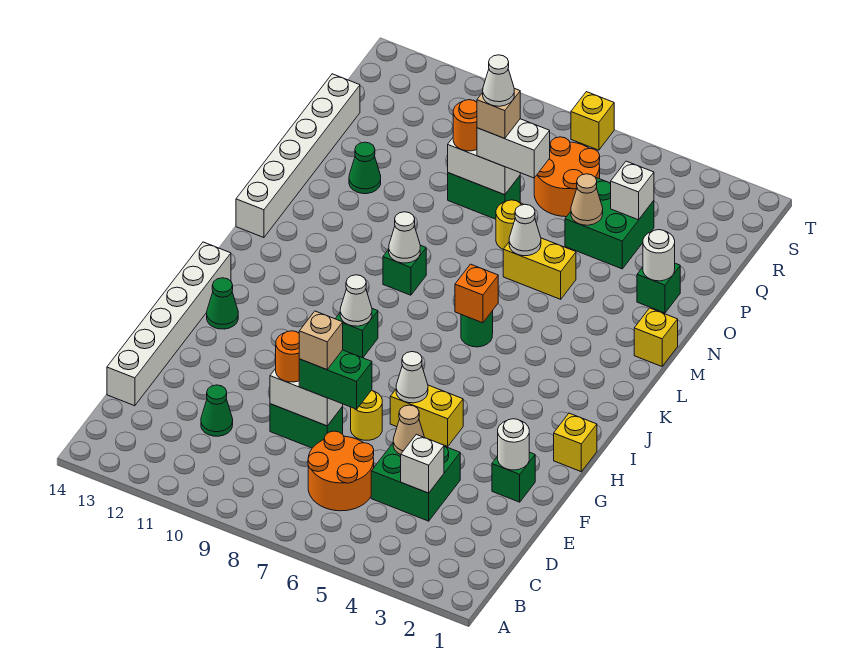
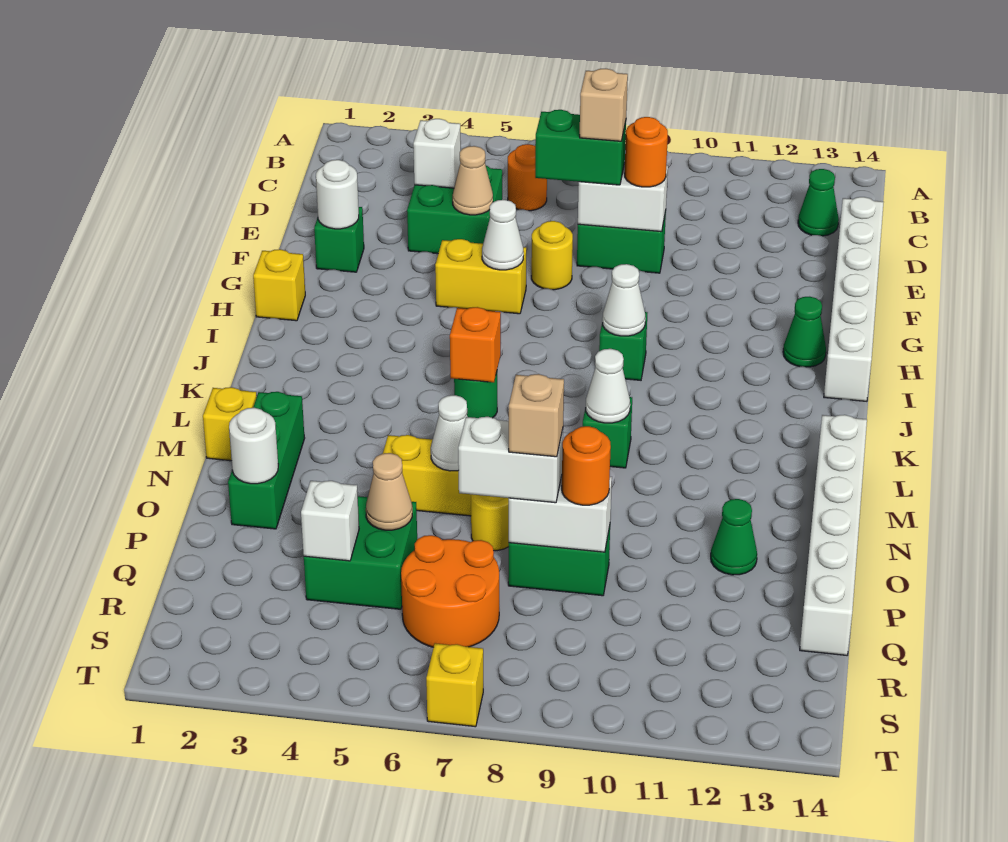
orange 2x2 round brick [308,431,374,511] -> orange 1x1 round brick [508,144,547,211]
green 1x1 cone [201,385,233,436] -> green 1x1 cone moved to [798,169,839,236]
green 1x1 brick [637,263,680,313] -> green 1x3 brick [228,392,305,529]
white 1x1 cone [483,55,514,106] -> none

